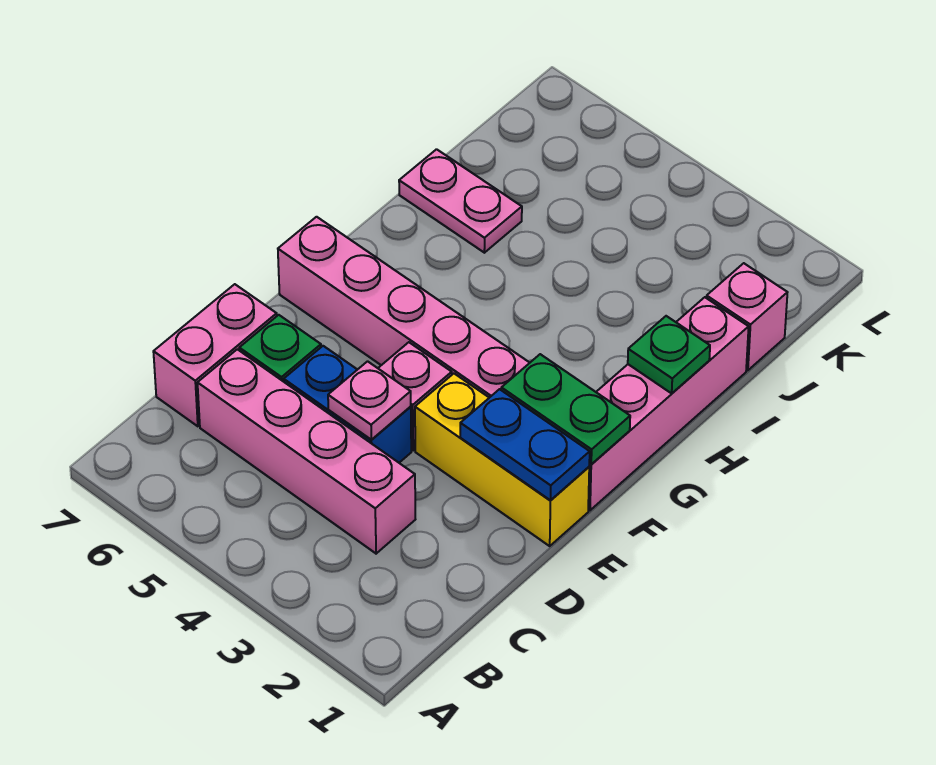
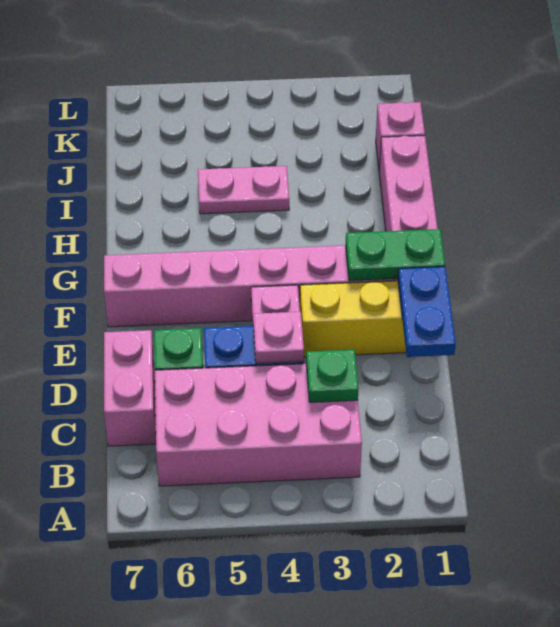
pink 1x4 brick [198,349,415,554] -> pink 2x4 brick [155,364,362,486]
blue 1x2 plate [460,389,590,501] -> blue 1x2 plate turned to [398,267,456,357]
green 1x1 plate [628,316,710,393] -> green 1x1 plate moved to [306,350,358,402]
pink 1x2 plate [399,149,522,253] -> pink 1x2 plate moved to [198,166,289,214]

